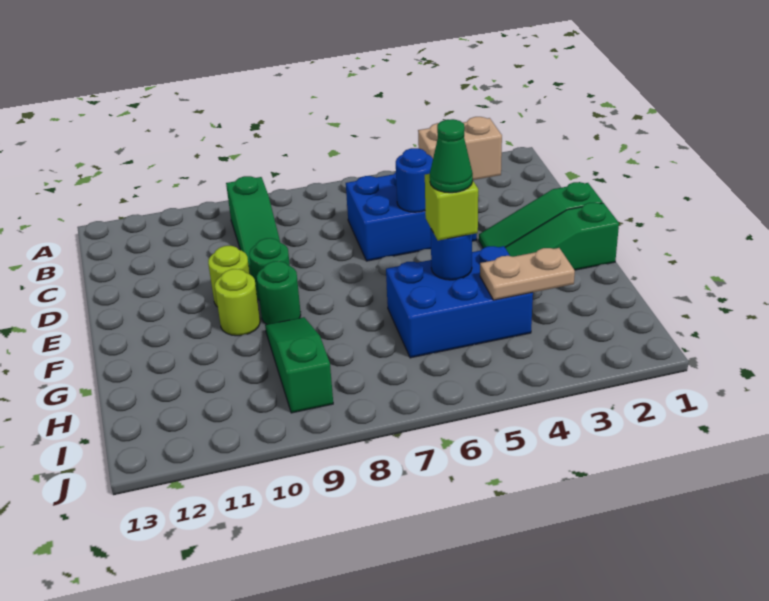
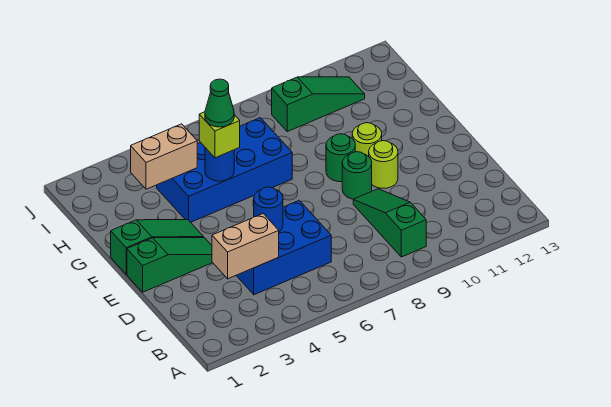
blue 2x3 brick [386,246,533,358] -> blue 2x4 brick [157,118,292,222]
green 1x3 slope [265,317,333,413] -> green 1x3 slope turned to [272,77,365,132]
tan 1x2 plate [480,248,575,300] -> tan 1x2 brick [131,124,197,189]

